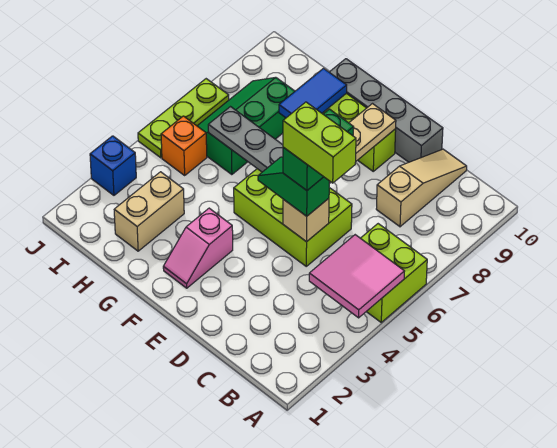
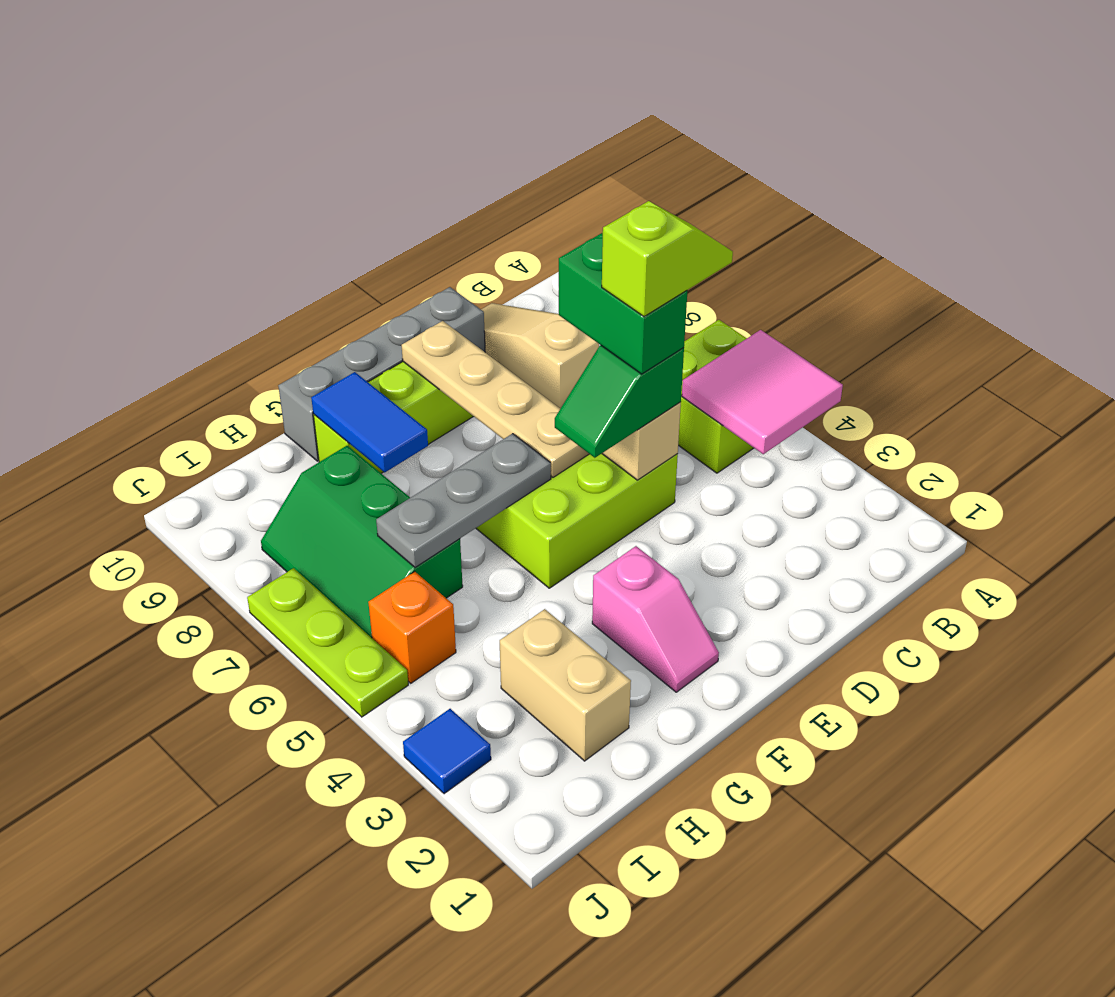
lime 1x2 brick [283,102,356,183] -> lime 1x2 slope [602,201,733,317]
blue 1x1 brick [90,136,136,195] -> blue 1x1 tile [403,709,491,794]

